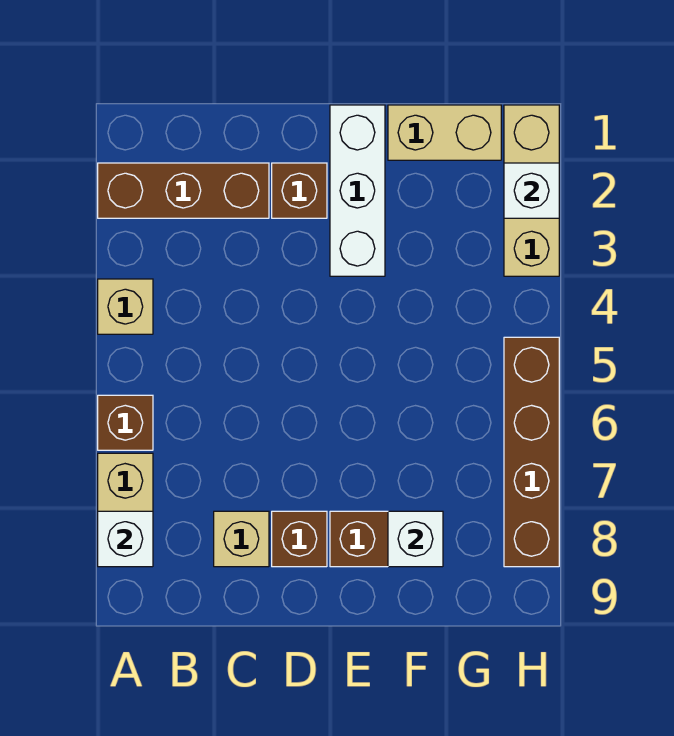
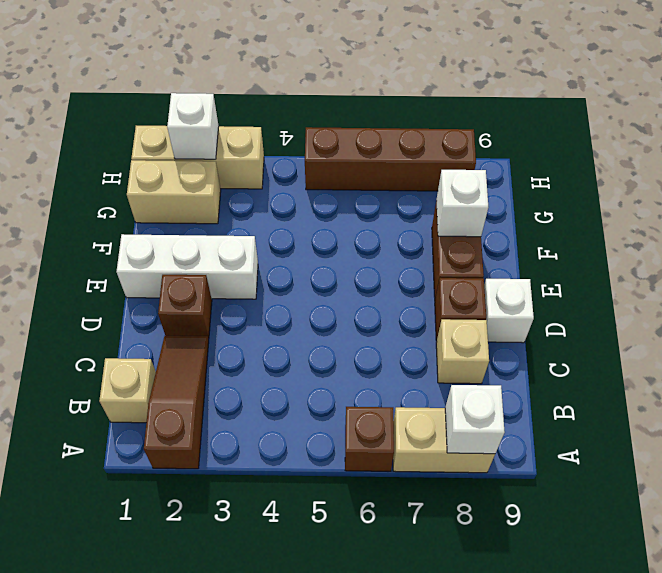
brown 1x3 brick [98,163,269,218] -> brown 1x3 slope [144,336,209,469]
tan 1x1 brick [98,279,153,334] -> tan 1x1 brick moved to [99,358,156,423]
none -> white 1x1 brick [484,279,534,343]
tan 1x2 brick [388,105,501,160] -> tan 1x2 brick turned to [127,160,221,224]

